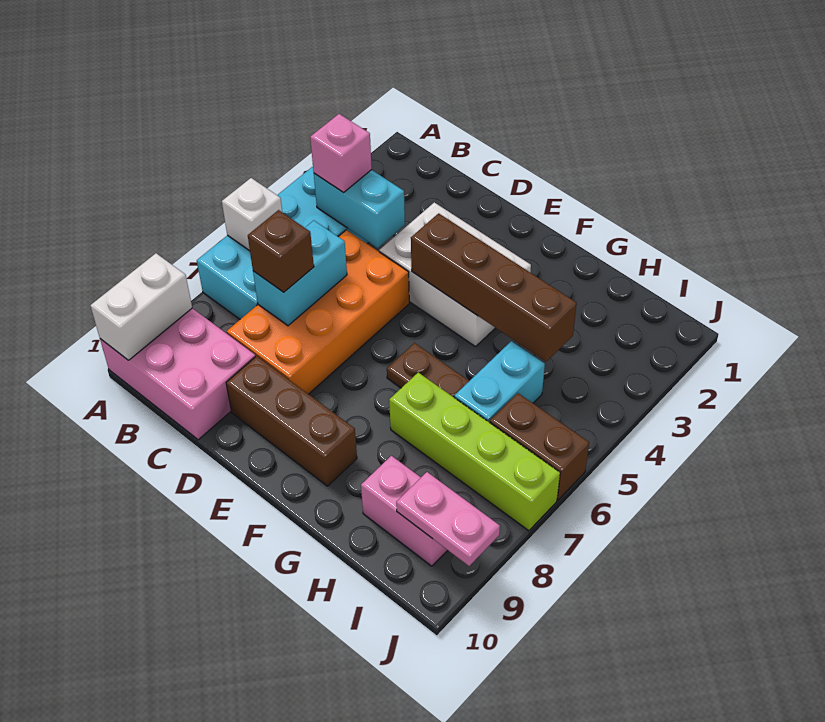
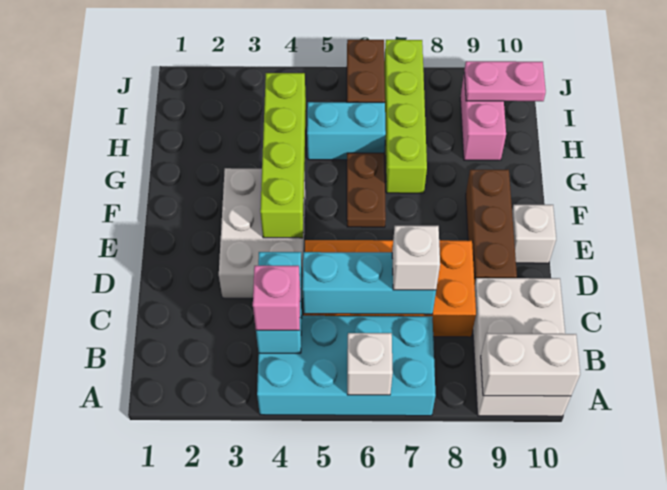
pink 2x3 brick [100,308,255,440] -> white 2x3 brick [473,278,571,416]
cyan 1x2 brick [253,220,347,326] -> cyan 1x3 brick [302,252,436,314]
brown 1x1 brick [248,210,314,292] -> white 1x1 brick [392,226,440,290]
brown 1x4 brick [411,213,577,361] -> lime 1x4 brick [260,73,306,238]
none -> white 1x1 brick [512,205,556,263]
pink 1x2 plate [396,472,500,566] -> pink 1x2 plate turned to [464,61,546,101]

